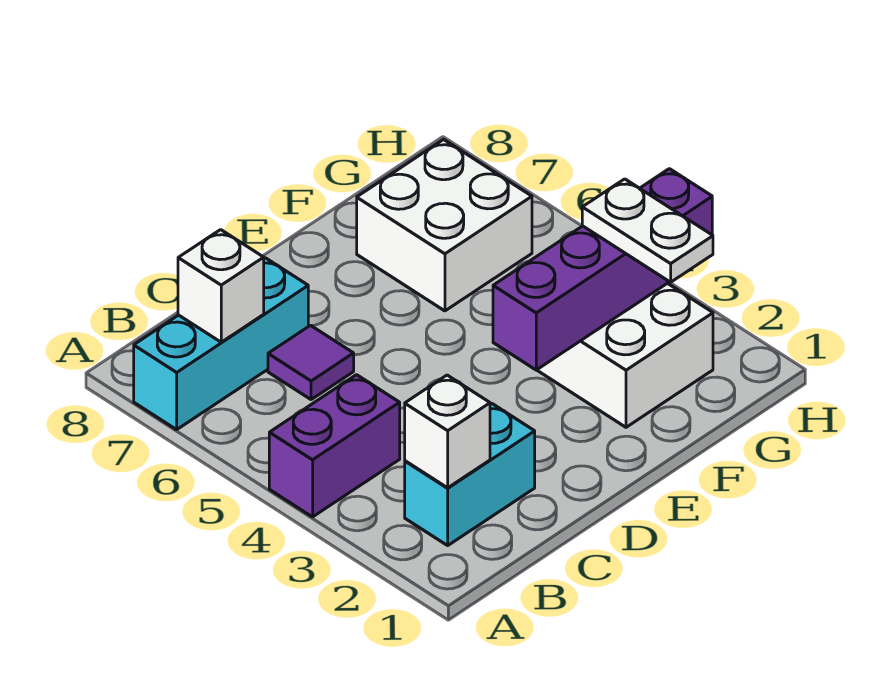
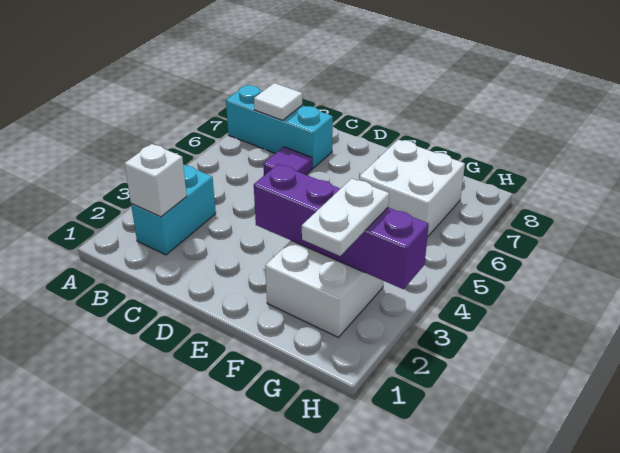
purple 1x2 brick [269,375,400,517] -> none
cyan 1x2 brick [405,403,535,545] -> cyan 1x2 brick turned to [131,164,216,255]
white 1x1 brick [178,230,264,342] -> white 1x1 tile [254,83,302,120]

